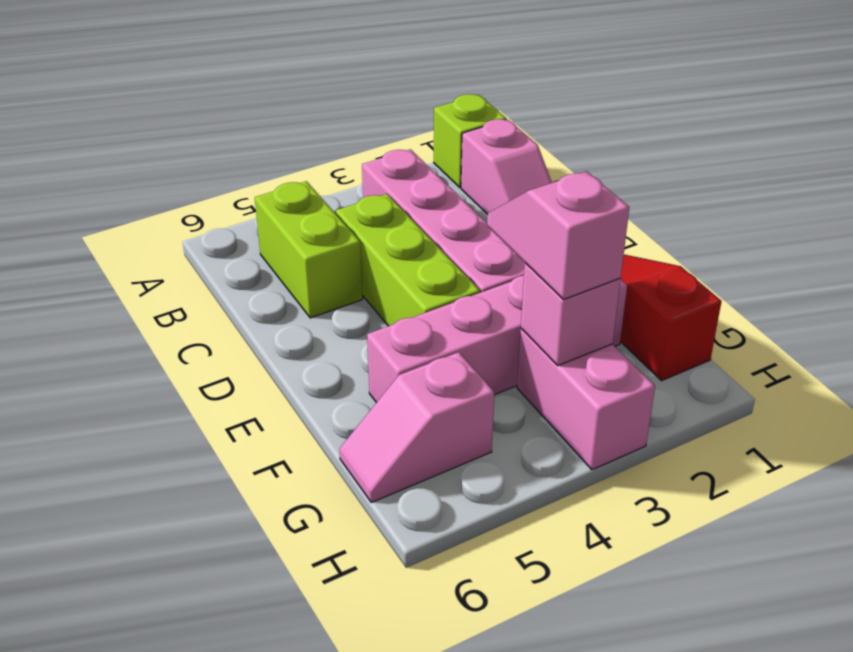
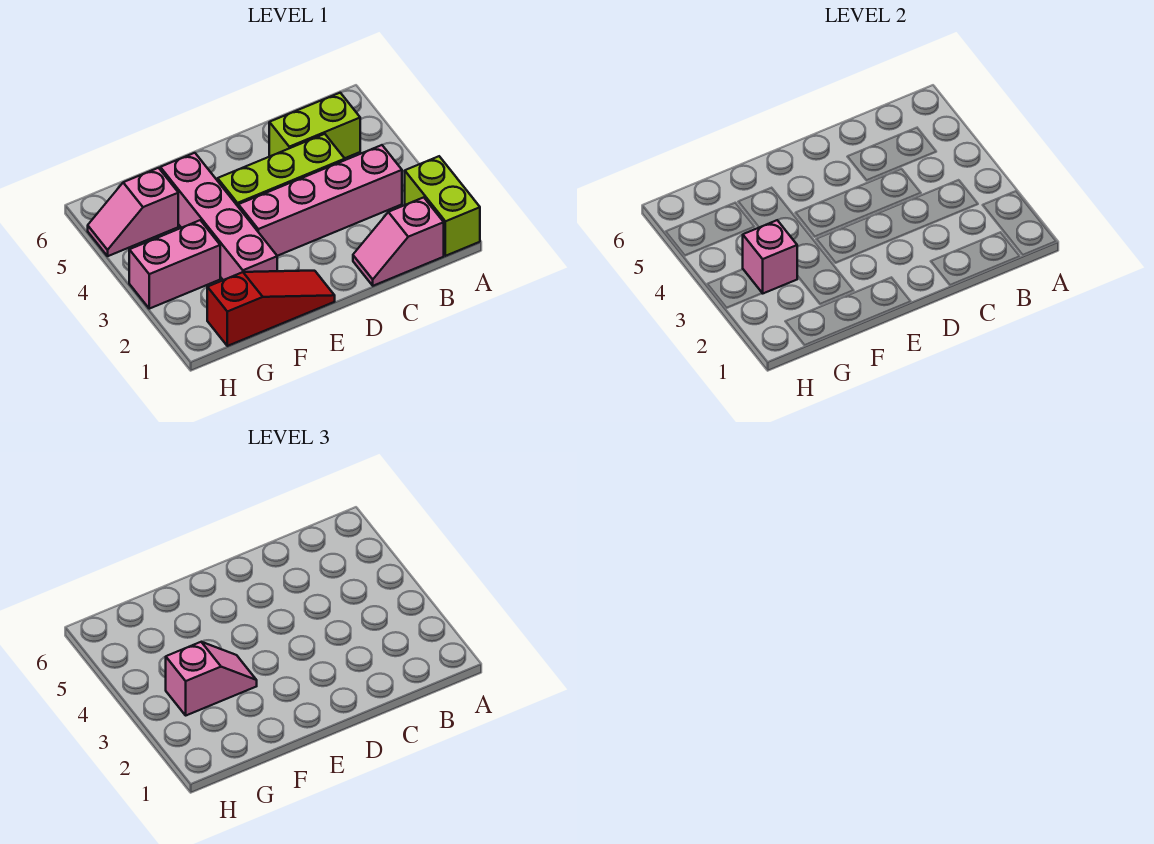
lime 1x1 brick [434,94,506,187] -> lime 1x2 brick [405,156,480,256]
pink 1x2 slope [340,352,494,503] -> pink 1x2 slope turned to [88,168,178,256]

